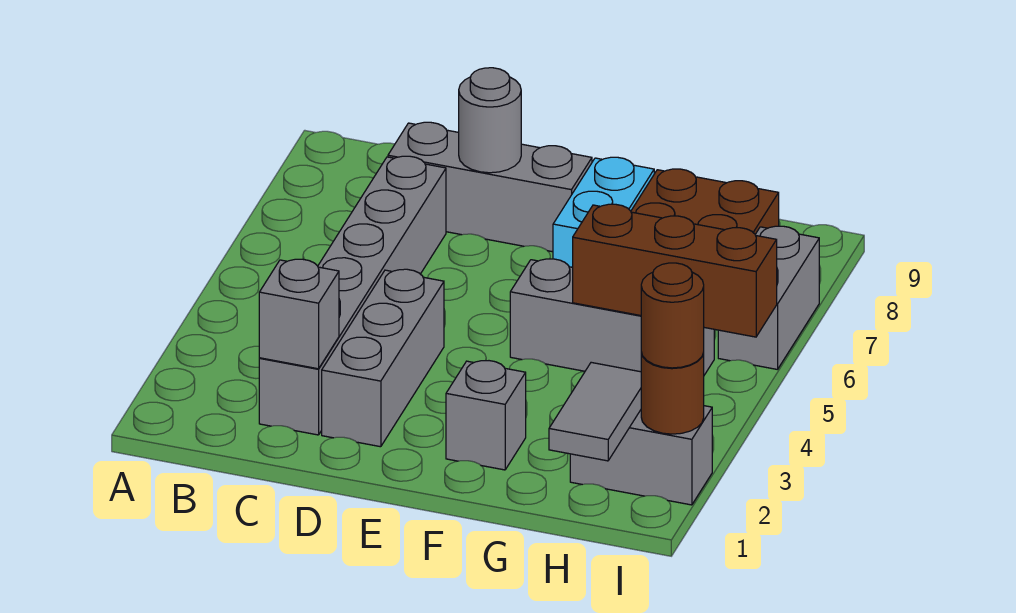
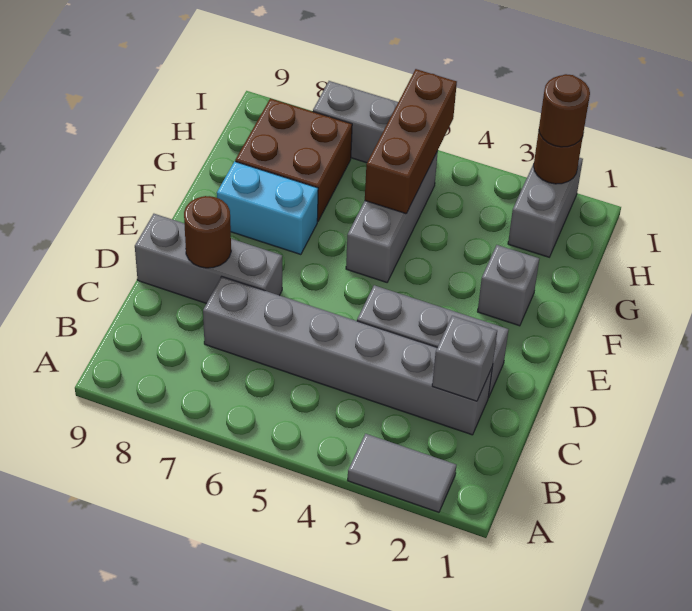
grey 1x3 brick [388,122,592,252] -> grey 1x3 brick turned to [135,214,282,304]
grey 1x1 round brick [459,68,521,173] -> brown 1x1 round brick [184,196,231,268]
grey 1x2 tile [549,362,641,461] -> grey 1x2 tile moved to [348,434,456,512]

